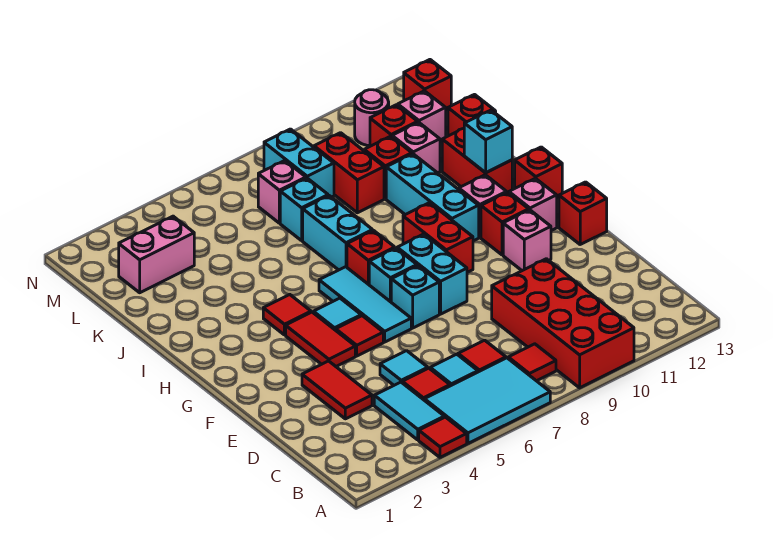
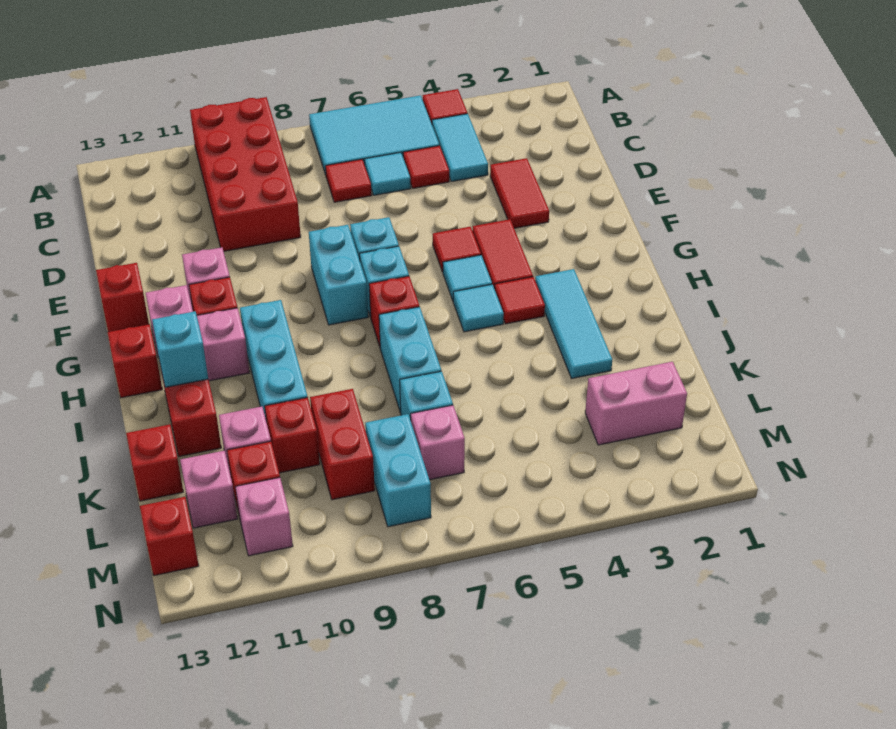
red 1x1 tile [508,344,556,381] -> none
cyan 1x1 tile [380,351,428,385] -> cyan 1x1 tile moved to [453,284,504,332]
cyan 1x3 tile [319,267,411,342] -> cyan 1x3 tile moved to [535,269,612,378]
red 1x2 brick [403,203,473,272] -> none
pink 1x1 round brick [355,90,389,146] -> pink 1x1 brick [235,478,293,556]

